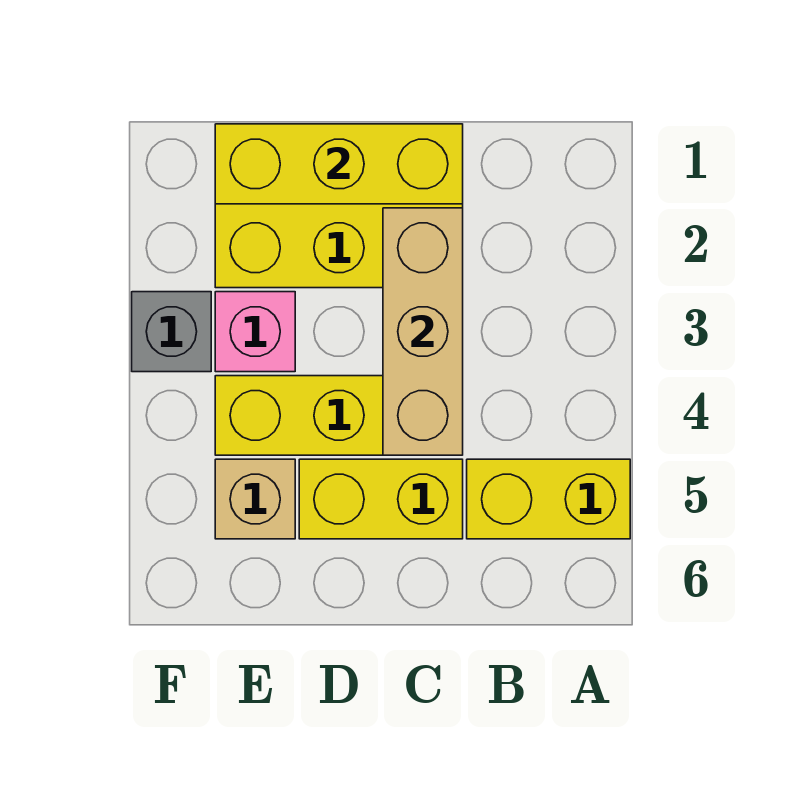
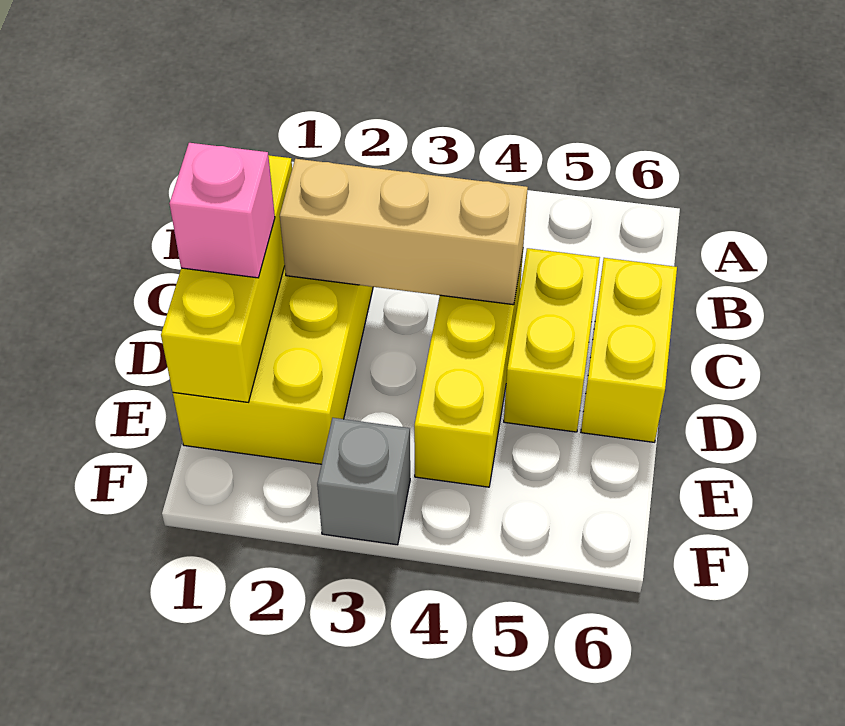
yellow 1x2 brick [467,459,630,539] -> yellow 1x2 brick moved to [581,258,677,442]
pink 1x1 brick [215,292,295,372] -> pink 1x1 brick moved to [169,143,275,278]
tan 1x1 brick [215,459,295,539] -> none

